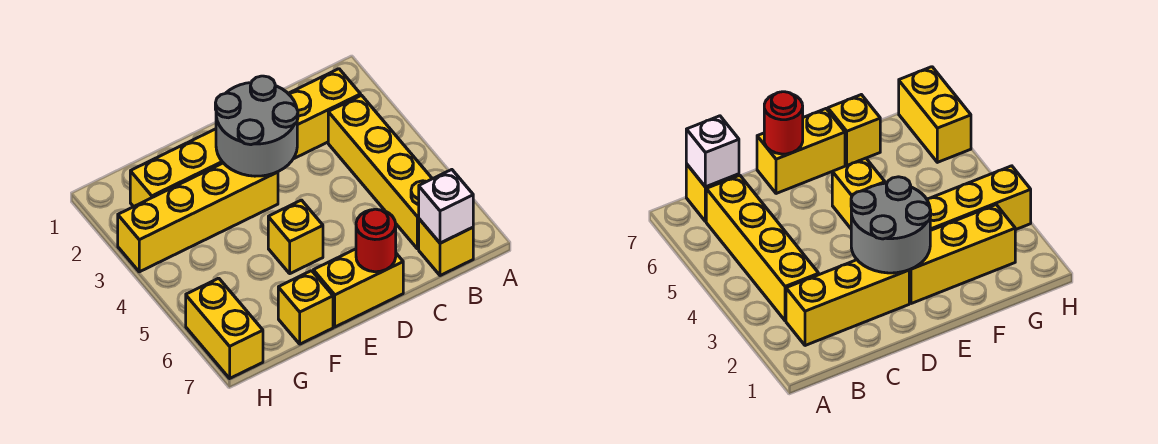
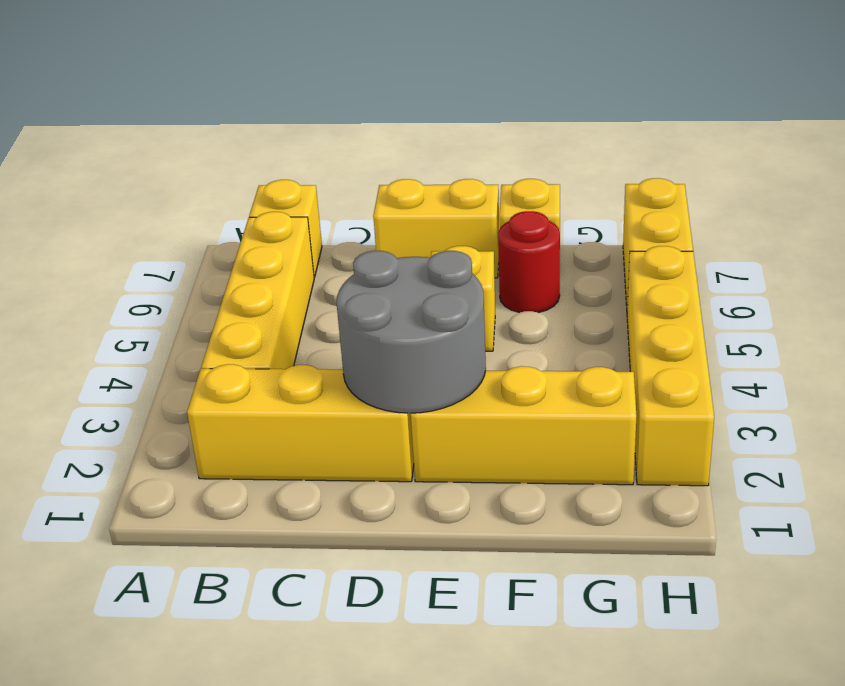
white 1x1 brick [419,170,473,243] -> none
red 1x1 round brick [356,209,396,272] -> red 1x1 round brick moved to [498,211,560,313]
yellow 1x4 brick [118,163,278,272] -> yellow 1x4 brick turned to [627,246,714,486]

